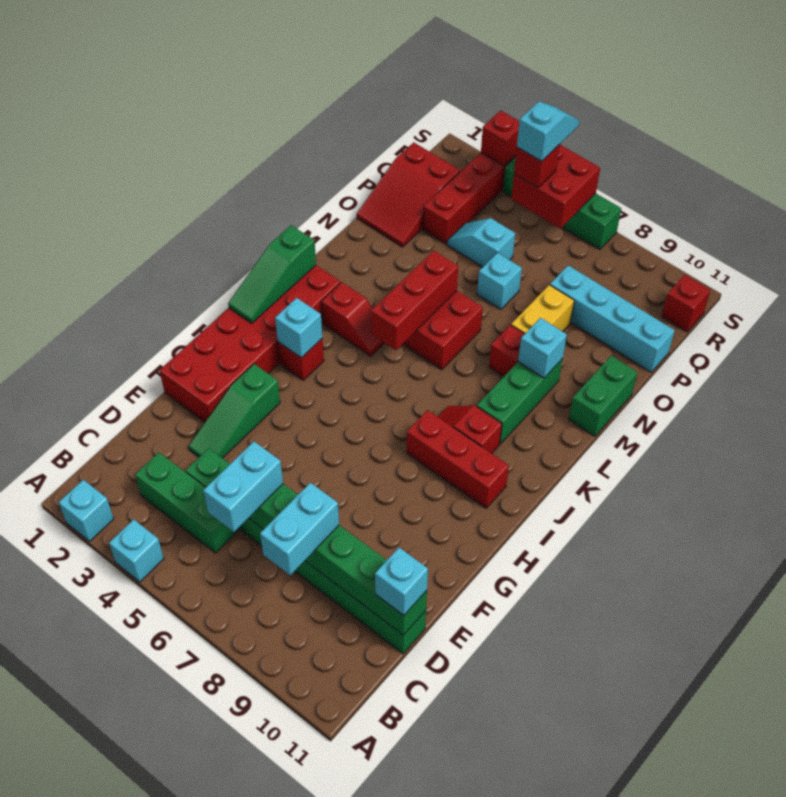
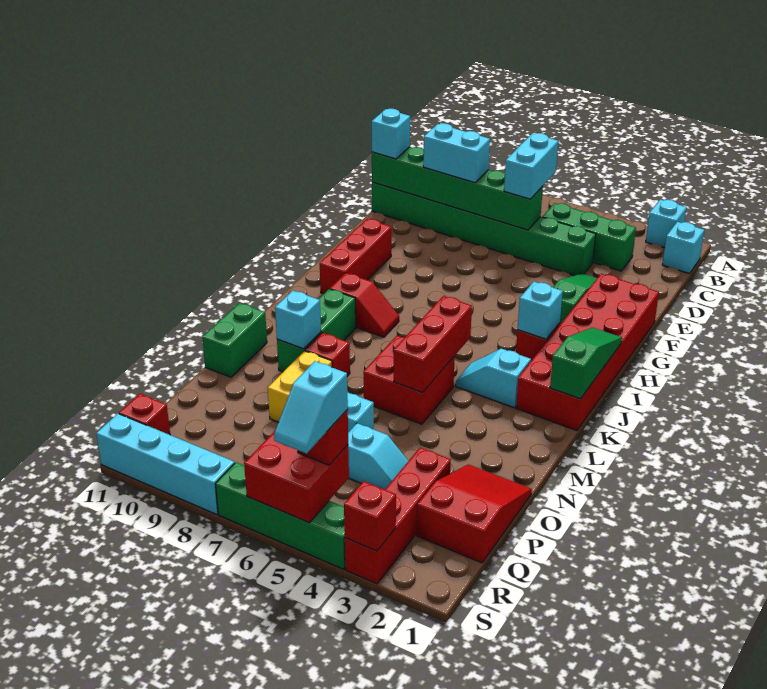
cyan 1x1 brick [109,519,164,582] -> cyan 1x1 brick moved to [662,222,704,274]
cyan 1x2 brick [260,483,339,575] -> cyan 1x2 brick turned to [423,123,490,183]
red 1x3 brick [407,410,509,508] -> red 1x3 brick turned to [320,219,392,294]
red 1x2 slope [321,282,384,356] -> cyan 1x2 slope [456,349,531,408]
cyan 1x4 brick [550,265,675,372] -> cyan 1x4 brick moved to [96,414,235,515]

